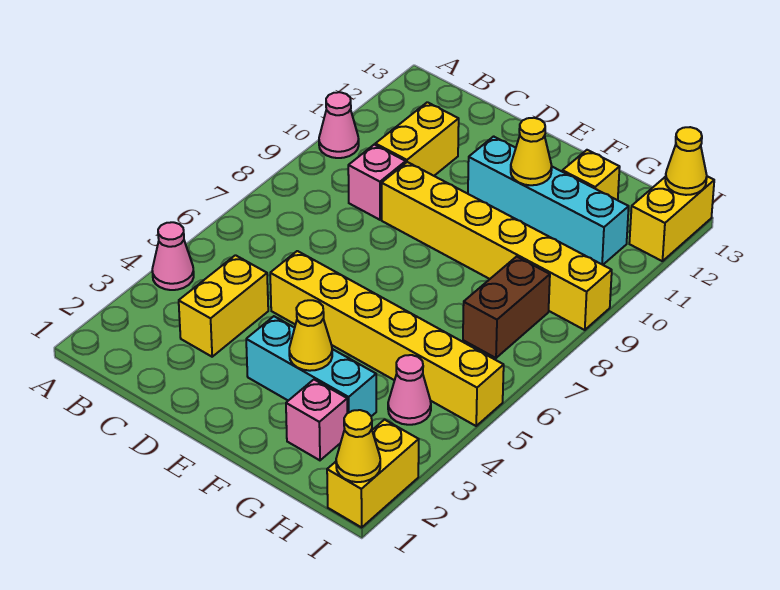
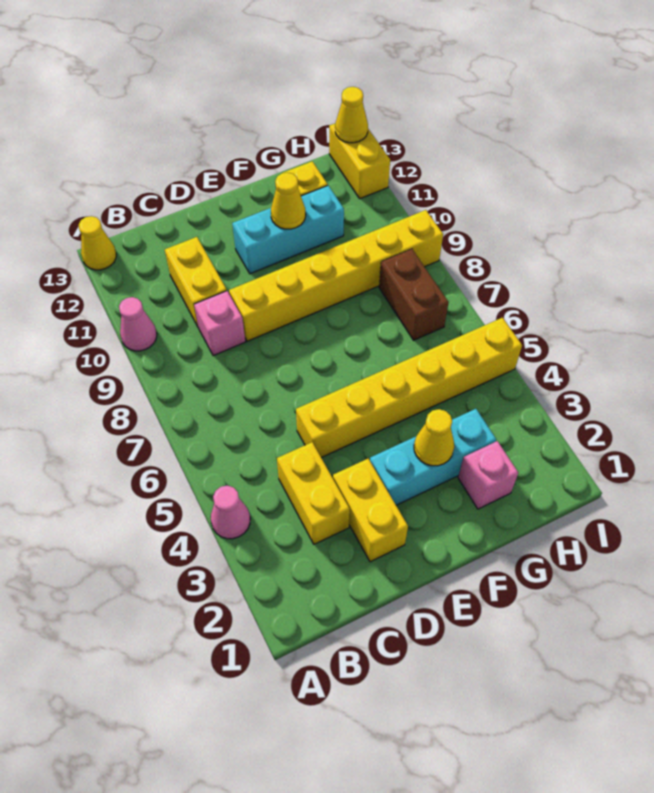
cyan 1x4 brick [468,136,629,265] -> cyan 1x3 brick [232,186,344,274]
pink 1x1 cone [388,355,431,425] -> none
yellow 1x2 brick [327,420,419,527] -> yellow 1x2 brick moved to [333,459,408,562]
yellow 1x1 cone [336,410,380,482] -> yellow 1x1 cone moved to [79,216,116,270]

